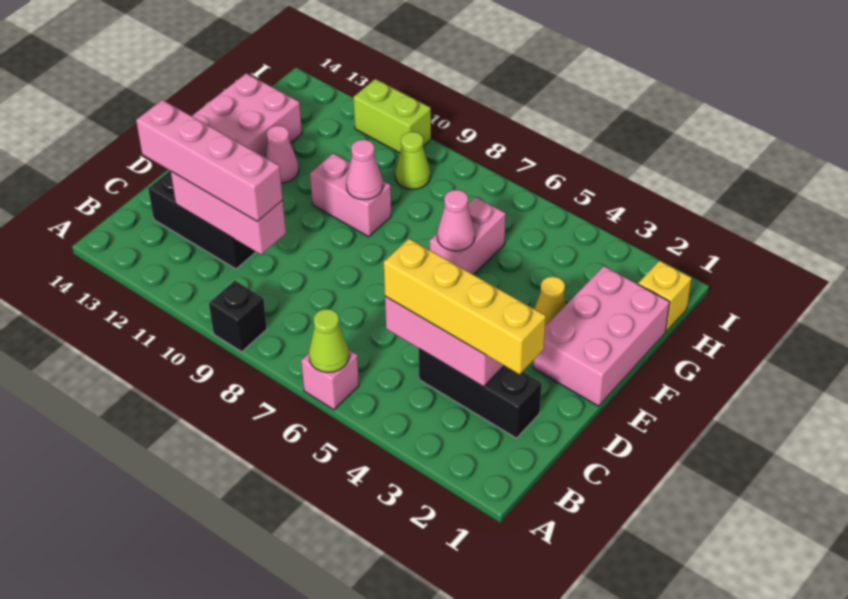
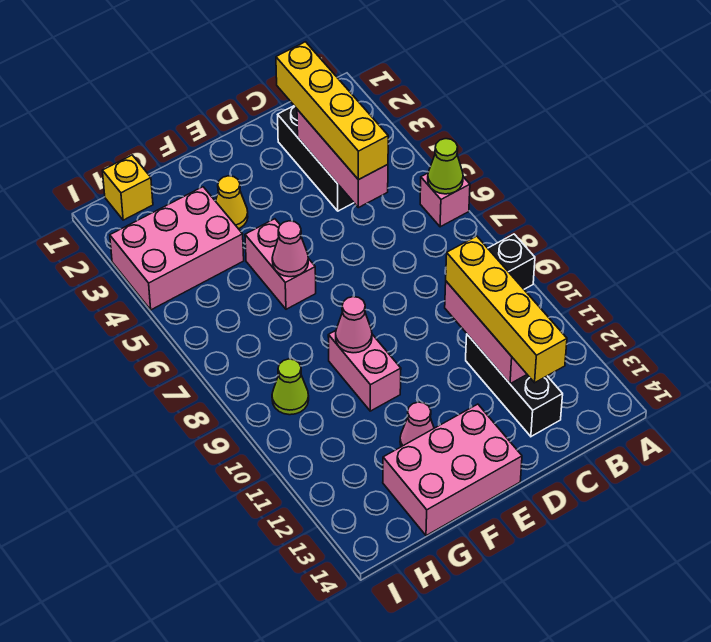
pink 1x4 brick [136,100,283,222] -> yellow 1x4 brick [446,236,567,383]
pink 2x3 brick [533,266,670,406] -> pink 2x3 brick moved to [110,187,244,310]
pink 1x2 brick [430,197,506,275] -> pink 1x2 brick turned to [245,219,316,309]
lime 1x2 brick [353,79,431,153] -> none

